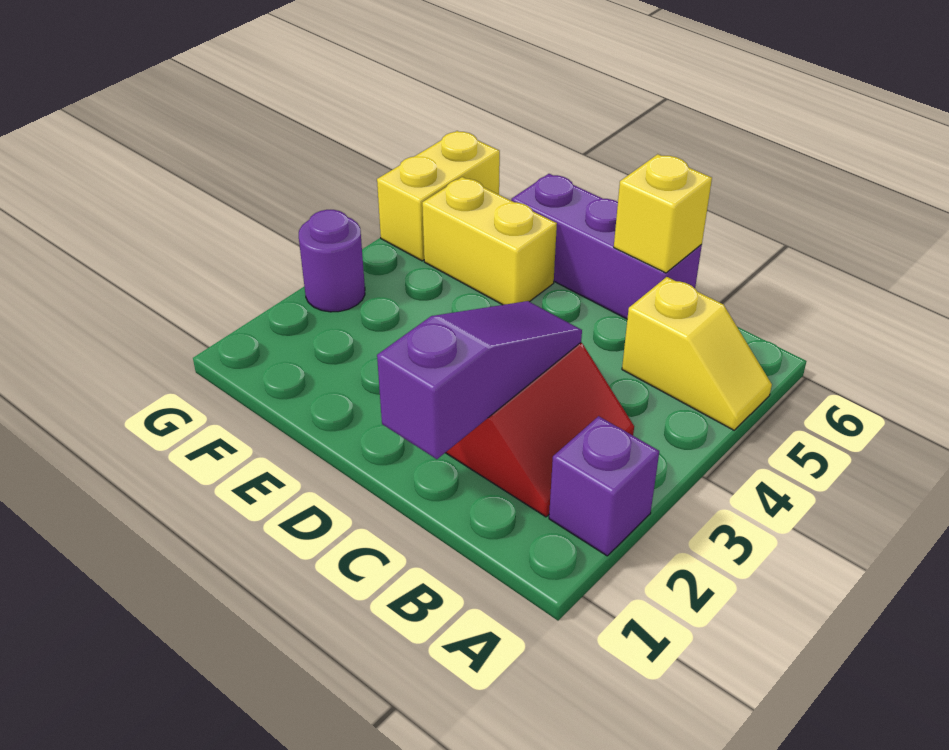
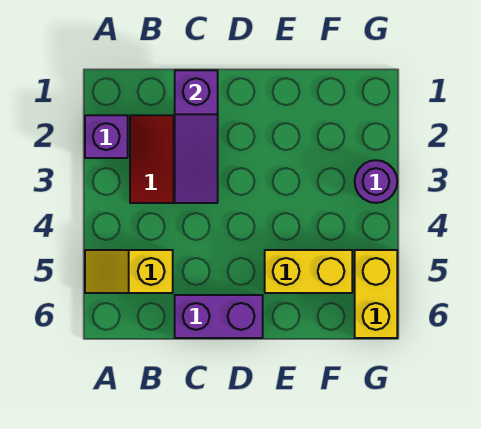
purple 1x3 brick [511,174,702,319] -> purple 1x2 brick [175,295,263,338]
yellow 1x1 brick [614,154,712,273] -> none

